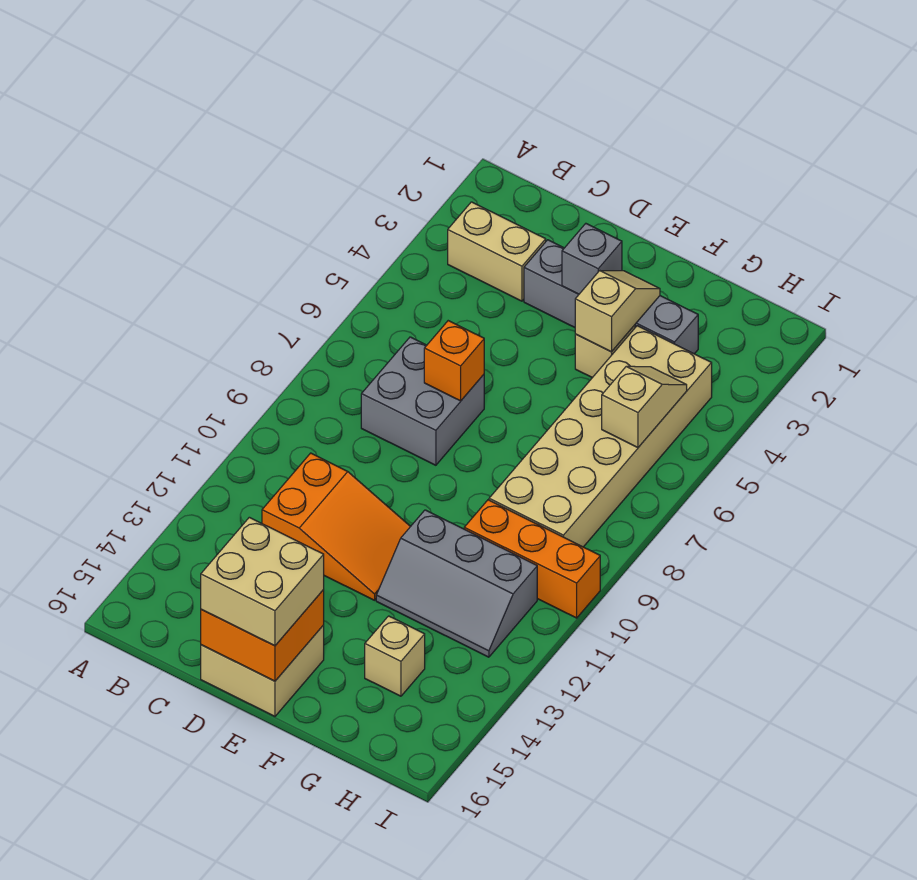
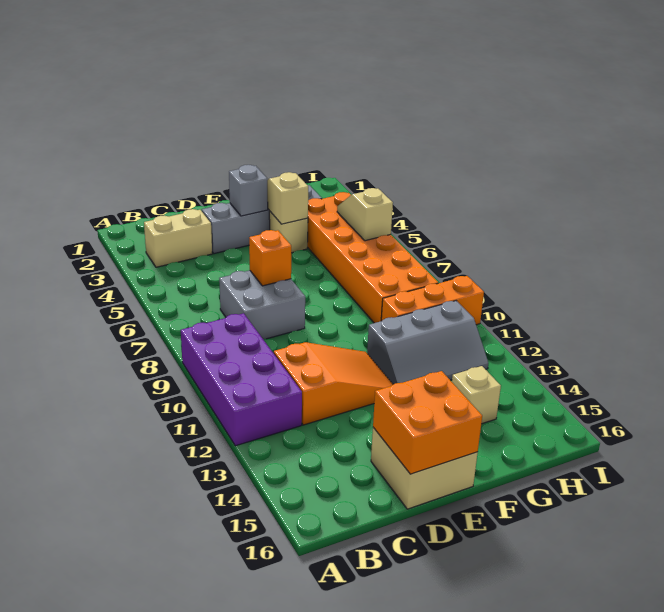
none -> purple 2x4 brick [181,313,302,446]
tan 2x2 brick [201,517,324,646] -> none
tan 2x6 brick [489,326,712,547] -> orange 2x6 brick [307,192,438,323]

